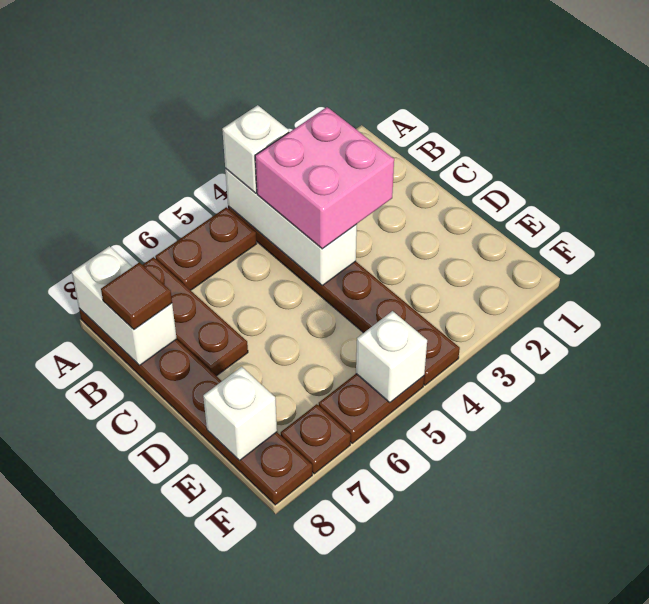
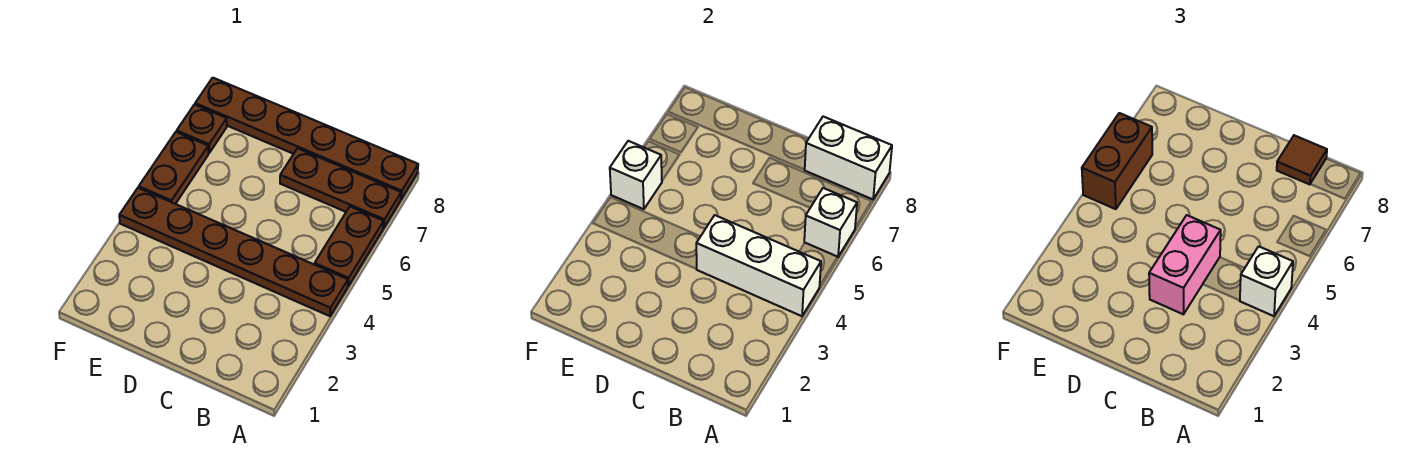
pink 2x2 brick [255,107,394,249] -> pink 1x2 brick [1149,215,1221,314]
white 1x1 brick [203,367,277,461] -> white 1x1 brick moved to [804,188,857,257]
none -> brown 1x2 brick [1082,113,1152,209]

